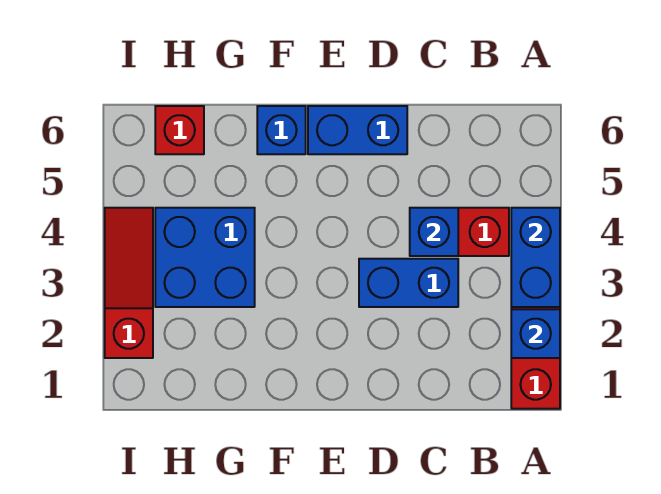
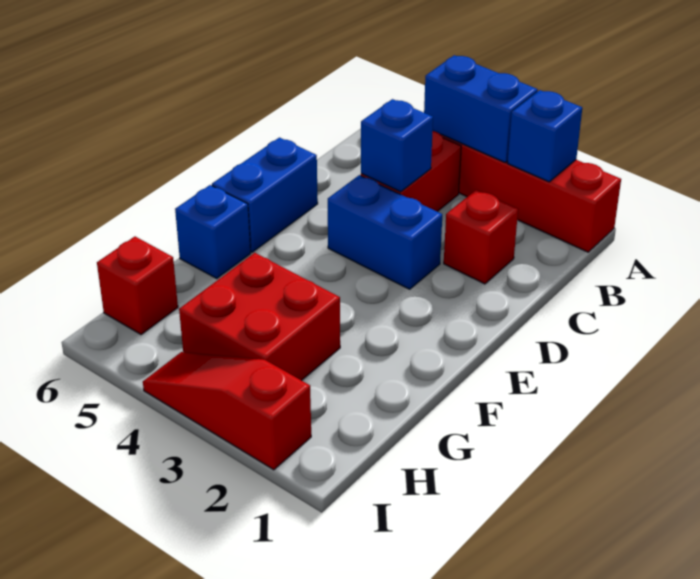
none -> red 1x1 brick [444,190,518,284]
blue 1x2 brick [359,259,458,307] -> blue 1x2 brick turned to [328,175,442,289]
blue 2x2 brick [155,208,255,307] -> red 2x2 brick [179,253,340,381]

